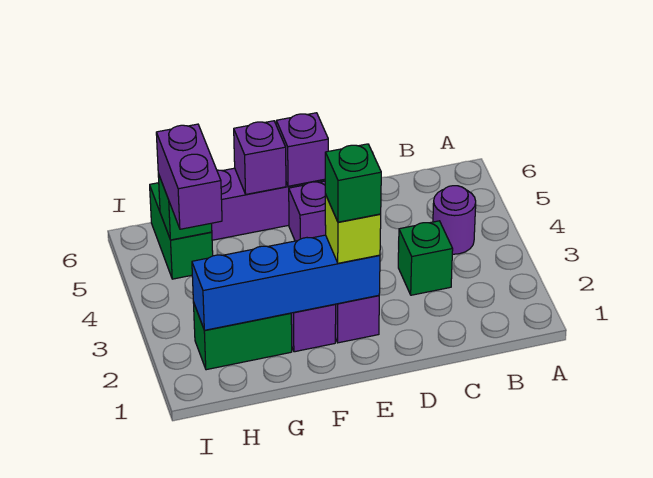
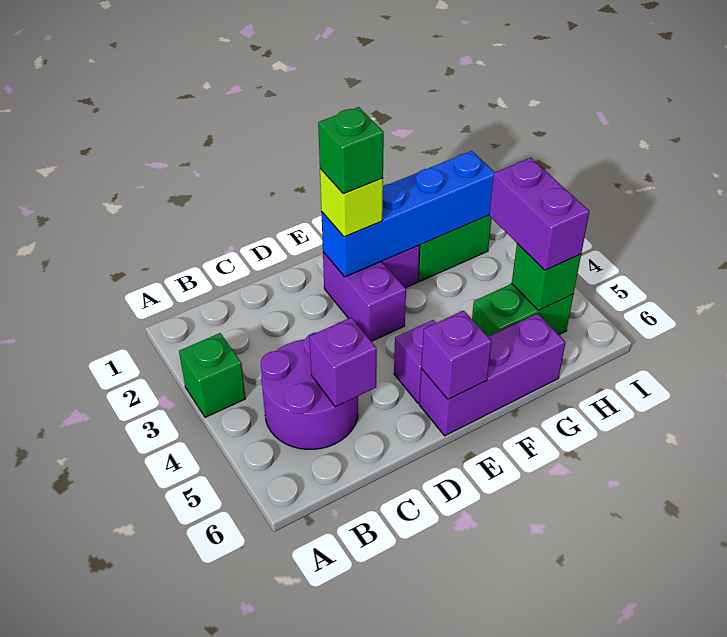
purple 1x1 round brick [433,186,476,254] -> purple 2x2 round brick [261,332,358,449]
green 1x1 brick [398,221,453,295] -> green 1x1 brick moved to [179,333,246,417]
purple 1x1 brick [234,121,286,194] -> purple 1x1 brick moved to [309,318,377,407]
green 1x2 brick [150,183,213,279] -> green 1x2 brick turned to [472,284,573,337]

